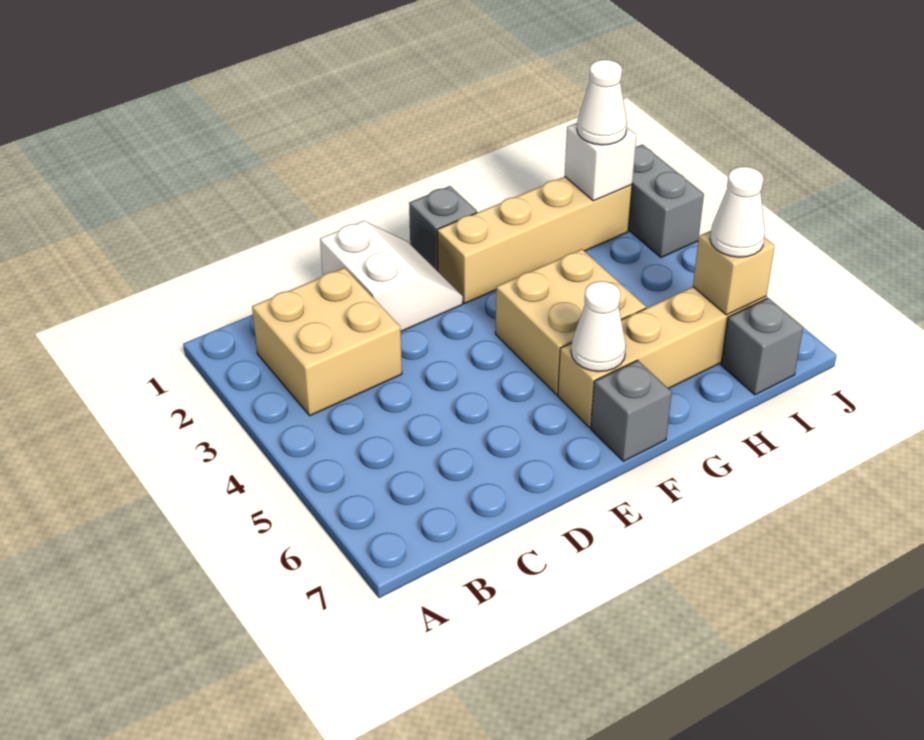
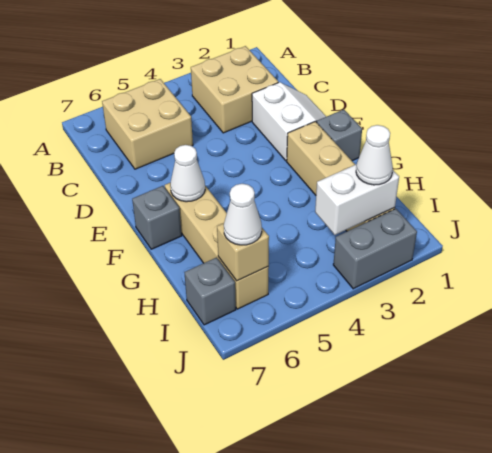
white 2x2 slope [320,221,463,331] -> white 2x2 slope turned to [252,82,326,161]
tan 2x2 brick [495,249,646,395] -> tan 2x2 brick moved to [102,79,193,169]
white 1x1 brick [564,123,636,201] -> white 1x2 brick [315,165,399,235]

